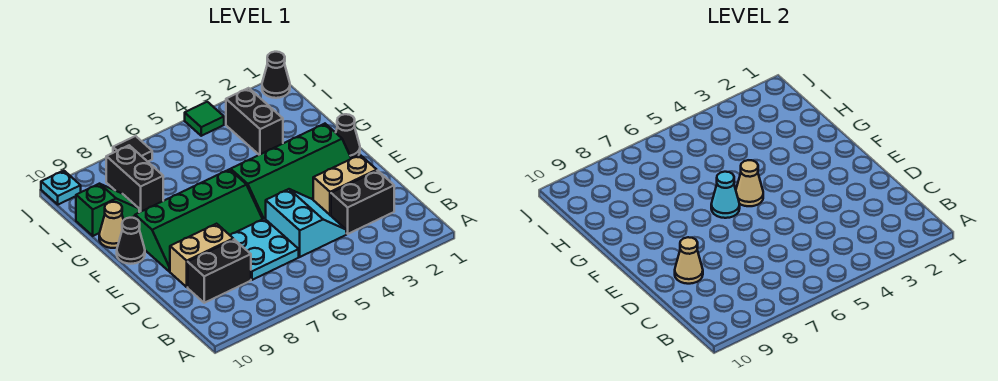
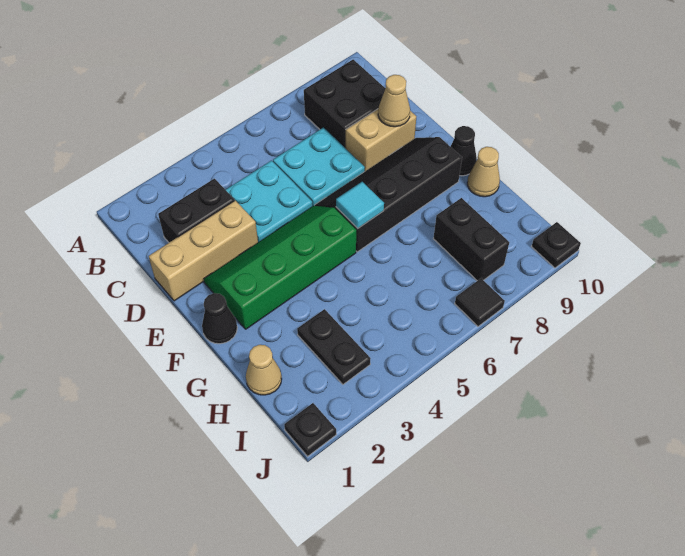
cyan 2x2 slope [266,189,346,257] -> cyan 2x2 plate [226,161,312,242]
black 1x2 brick [188,239,251,303] -> black 2x2 brick [304,60,385,148]
tan 1x2 brick [313,155,377,216] -> tan 1x3 brick [149,200,258,301]
green 2x4 slope [135,169,262,271] -> black 2x4 slope [315,137,462,252]
tan 1x1 cone [736,160,763,206] -> tan 1x1 cone moved to [246,345,282,395]
cyan 1x1 cone [711,172,740,218] -> cyan 1x1 tile [336,182,384,228]
black 1x2 brick [226,88,283,155] -> black 1x2 plate [297,309,371,384]
green 1x2 slope [76,184,139,236] -> none
black 1x1 cone [262,52,290,98] -> black 1x1 plate [284,403,336,456]
green 1x1 tile [185,102,224,136] -> none
cyan 1x1 plate [41,171,81,205] -> black 1x1 plate [532,222,581,268]

